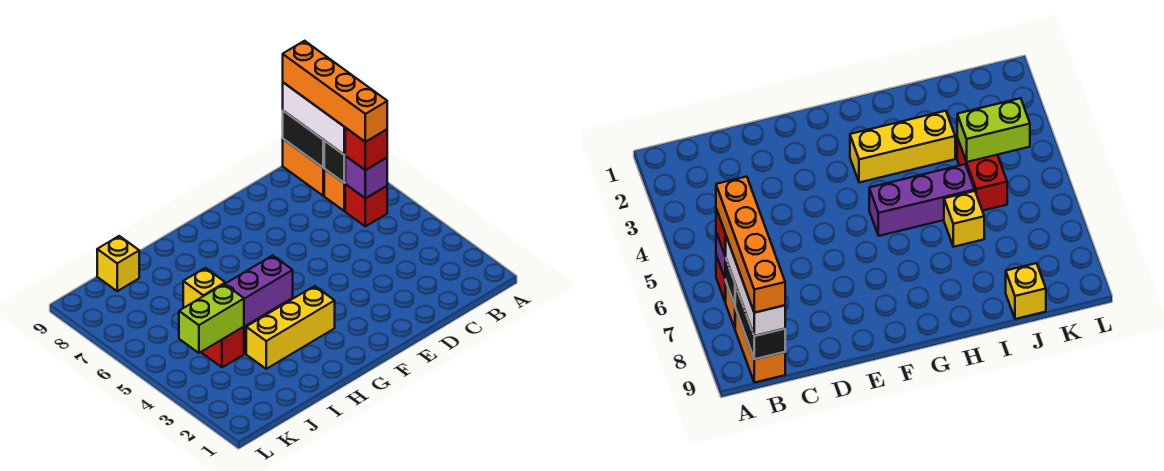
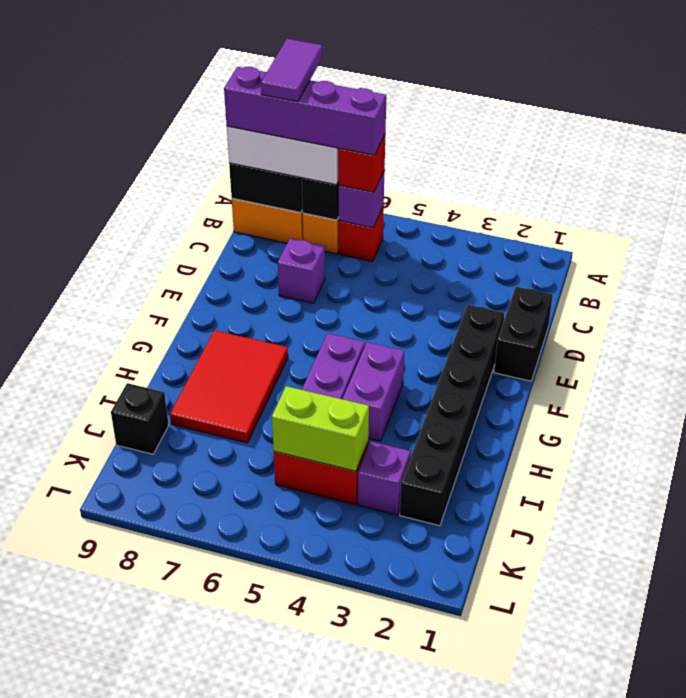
none -> purple 1x2 tile [261,39,322,102]
orange 1x4 brick [283,41,387,142] -> purple 1x4 brick [224,67,386,155]
none -> black 1x2 brick [494,287,553,381]
none -> purple 1x1 brick [278,239,325,303]
none -> black 1x6 brick [400,305,504,526]
yellow 1x3 brick [246,286,335,369] -> none
none -> purple 1x2 brick [343,342,404,441]
none -> red 2x3 tile [170,330,288,443]
yellow 1x1 brick [183,268,225,308] -> none
none -> purple 1x1 brick [358,442,411,515]
lime 1x2 brick [179,284,244,353] -> lime 1x2 brick turned to [272,386,369,471]
yellow 1x1 brick [97,236,139,291] -> black 1x1 brick [111,383,169,454]

